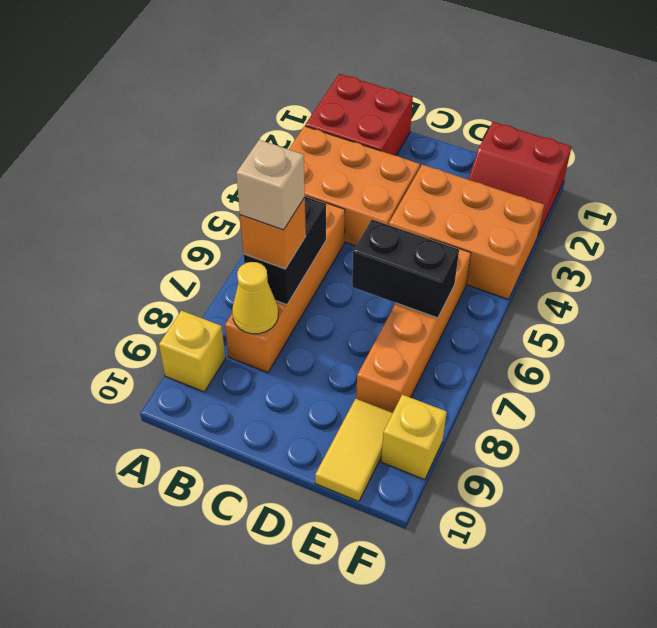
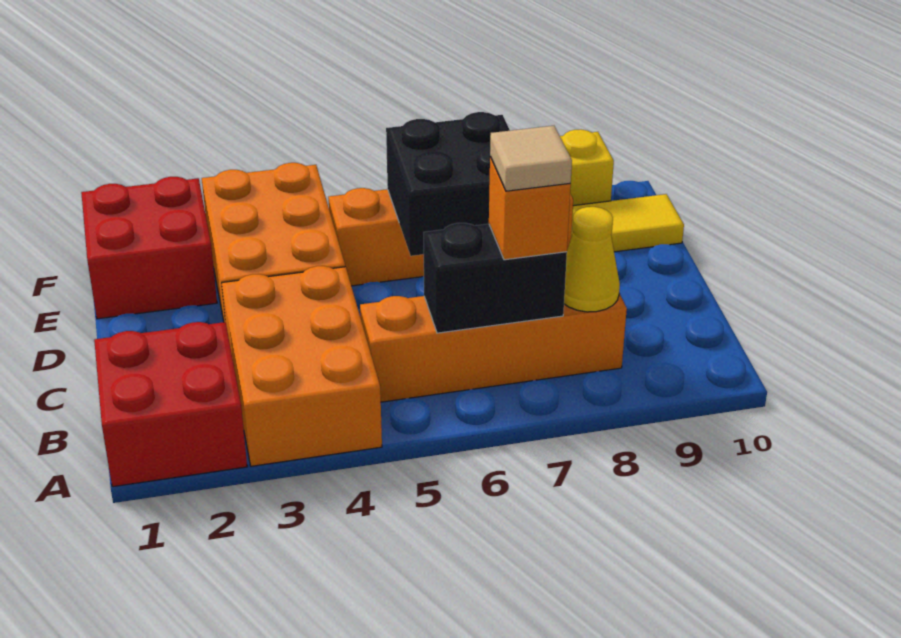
yellow 1x1 brick [159,311,226,392] -> none
tan 1x1 brick [236,140,305,230] -> tan 1x1 tile [490,126,572,191]
black 1x2 brick [352,220,459,318] -> black 2x2 brick [386,112,510,256]
red 2x2 slope [468,122,572,237] -> red 2x2 brick [81,177,217,319]

